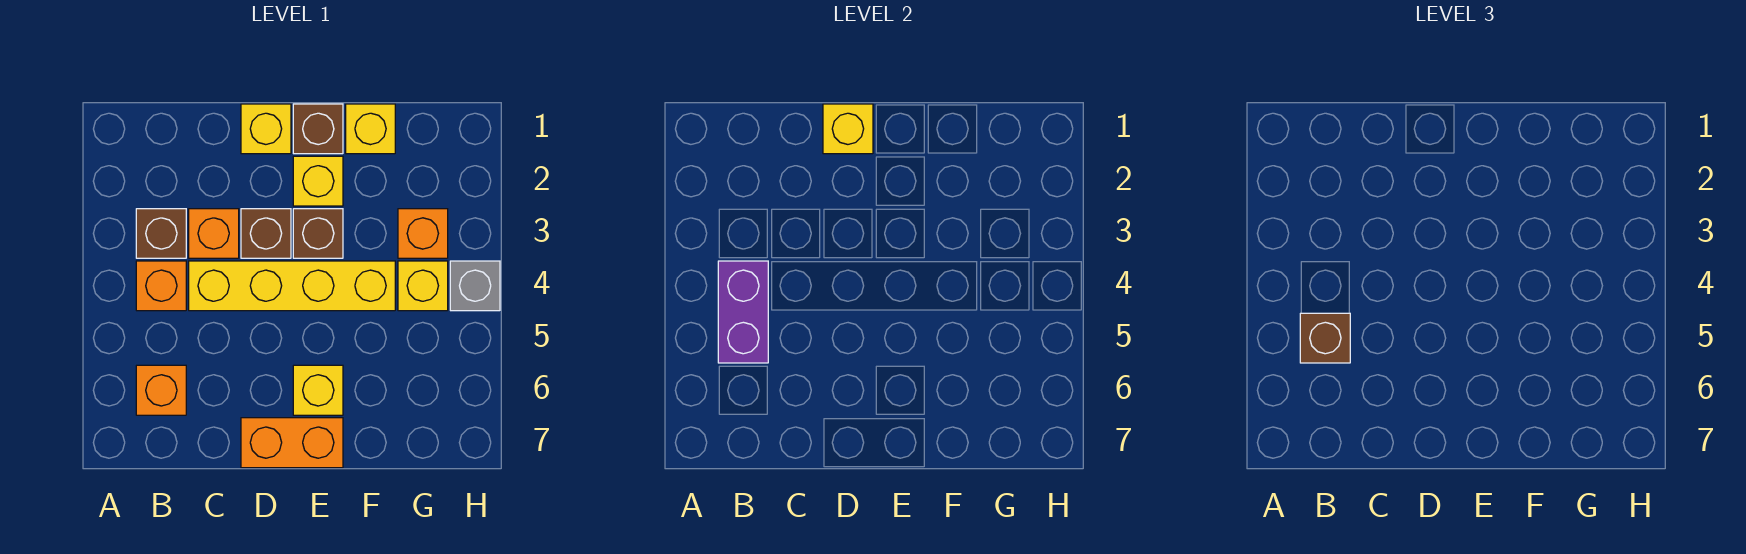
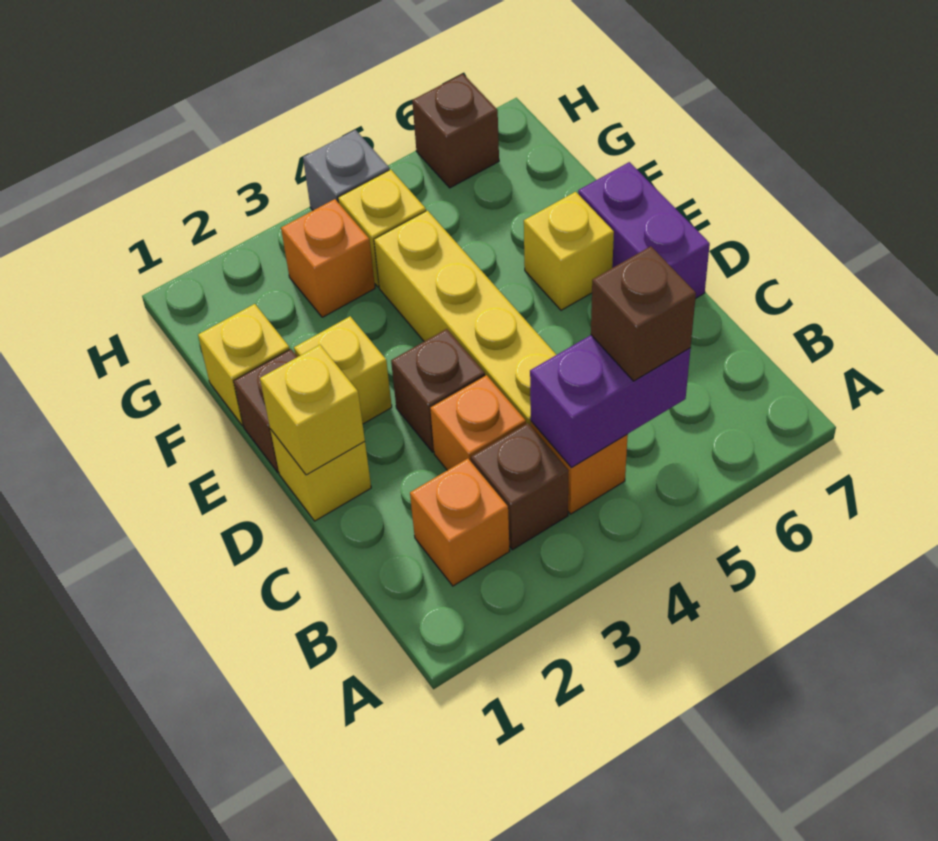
orange 1x1 brick [136,365,186,415] -> orange 1x1 brick moved to [410,459,510,586]
orange 1x2 brick [241,418,343,468] -> purple 1x2 brick [578,162,710,299]
brown 1x1 brick [293,209,343,258] -> brown 1x1 brick moved to [412,74,499,188]

